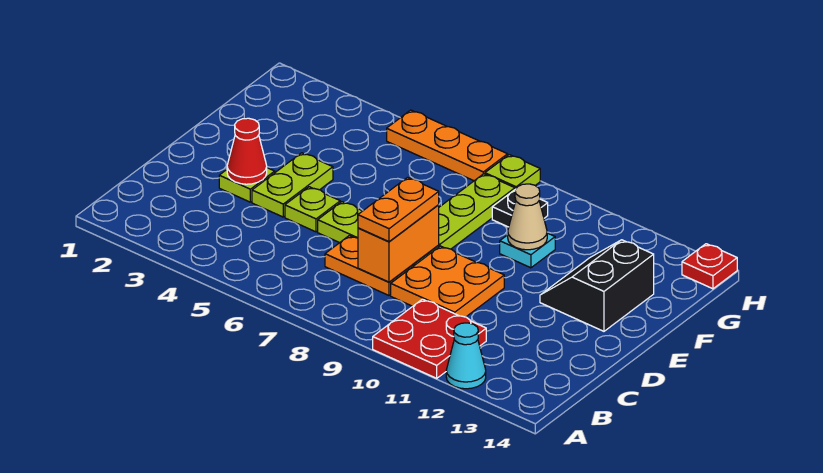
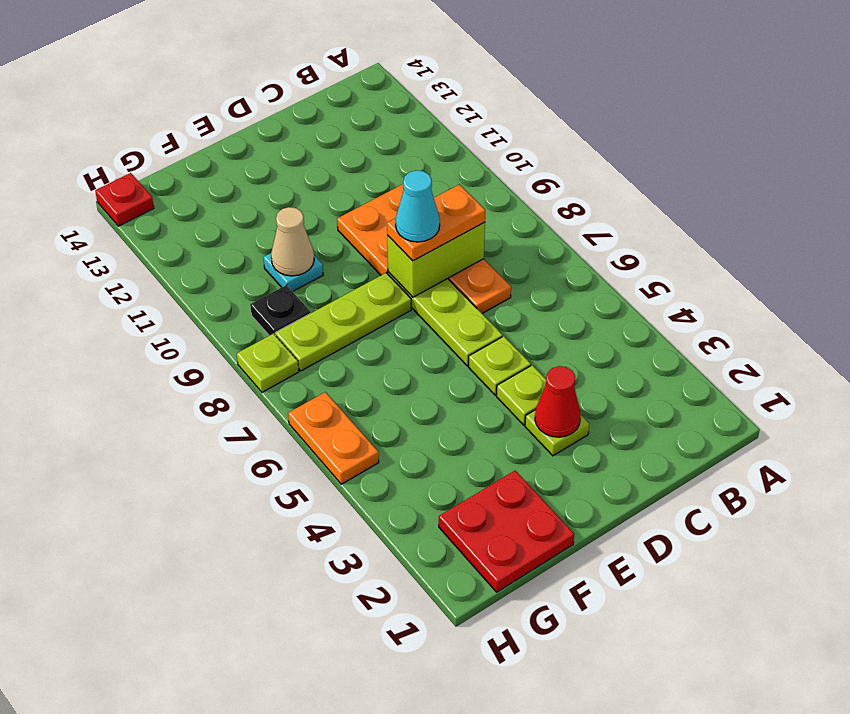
red 2x2 plate [373,299,486,378] -> red 2x2 plate moved to [439,471,574,592]
cyan 1x1 cone [446,323,486,389] -> cyan 1x1 cone moved to [396,170,440,242]
orange 1x2 brick [358,205,439,282] -> lime 1x2 brick [387,222,485,297]
lime 1x2 plate [252,153,333,217] -> lime 1x1 plate [496,365,546,425]
black 2x2 slope [540,240,654,331] -> none
orange 1x3 plate [387,110,508,181] -> orange 1x2 plate [288,392,379,484]

